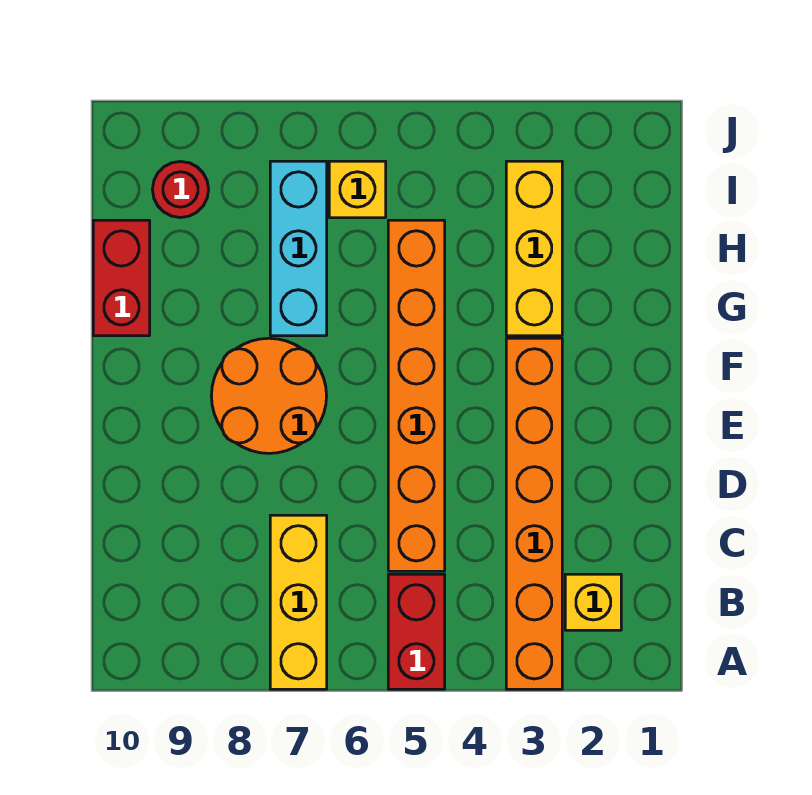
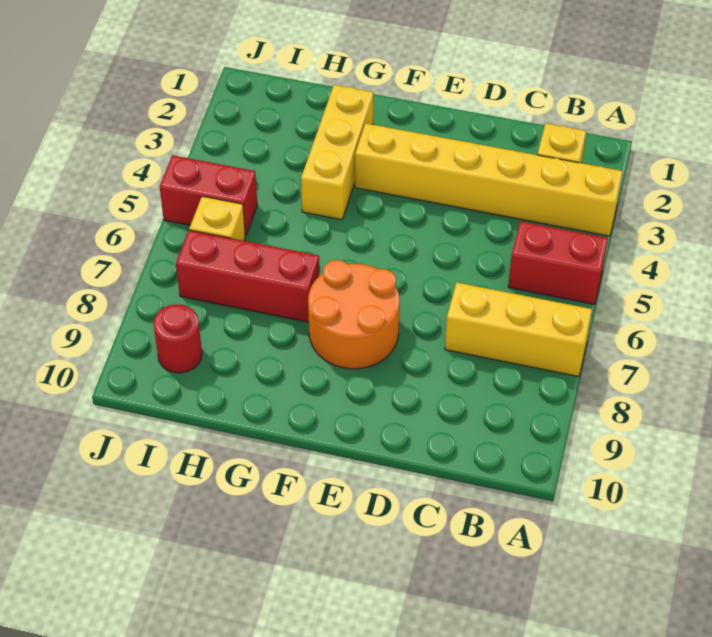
orange 1x6 brick [506,338,562,689] -> yellow 1x6 brick [355,123,623,236]
orange 1x6 brick [388,220,445,571] -> none
yellow 1x3 brick [506,161,562,336] -> yellow 1x3 brick turned to [301,85,374,220]
cyan 1x3 brick [270,161,327,336] -> red 1x3 brick [176,230,319,322]
red 1x2 brick [93,220,150,336] -> red 1x2 brick moved to [159,155,257,236]

